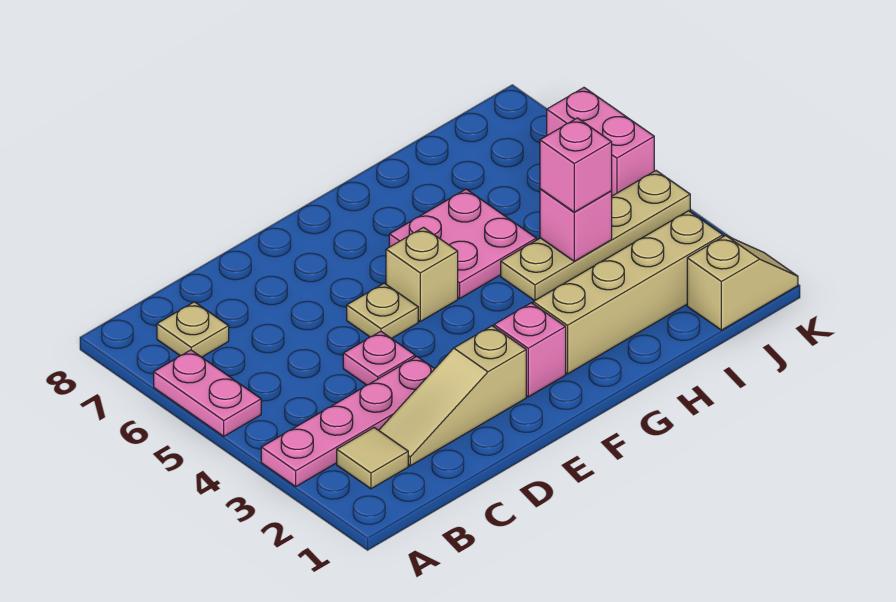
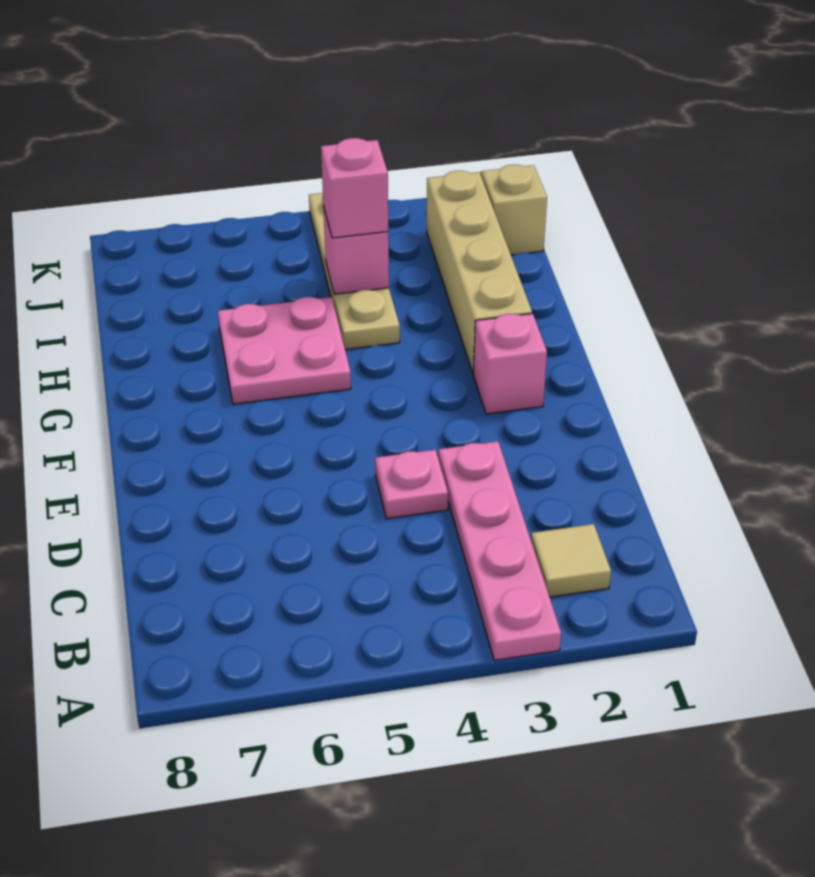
pink 1x2 plate [154,350,261,436] -> none
tan 1x1 plate [157,302,229,357] -> none
tan 1x3 slope [379,326,526,466] -> none
tan 1x1 plate [347,283,418,339] -> none
tan 1x1 brick [386,228,458,321] -> none
pink 1x2 brick [547,88,654,196] -> none

